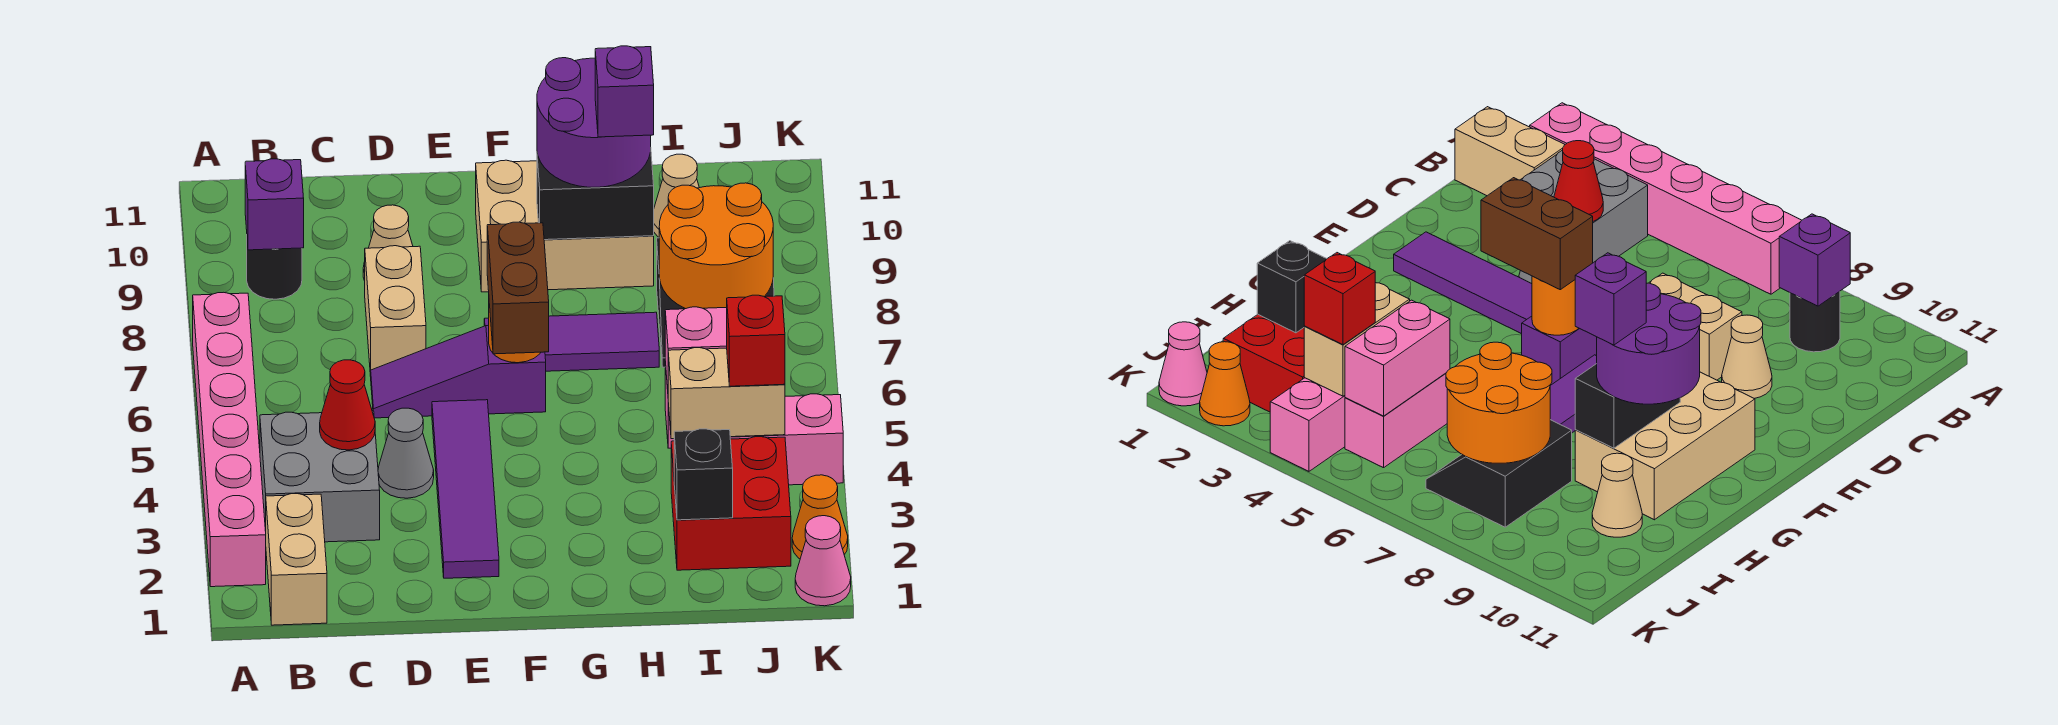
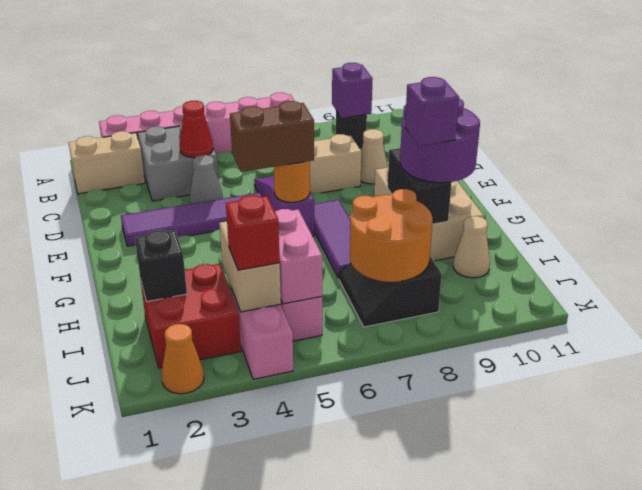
pink 1x1 cone [795,516,851,606] -> none

